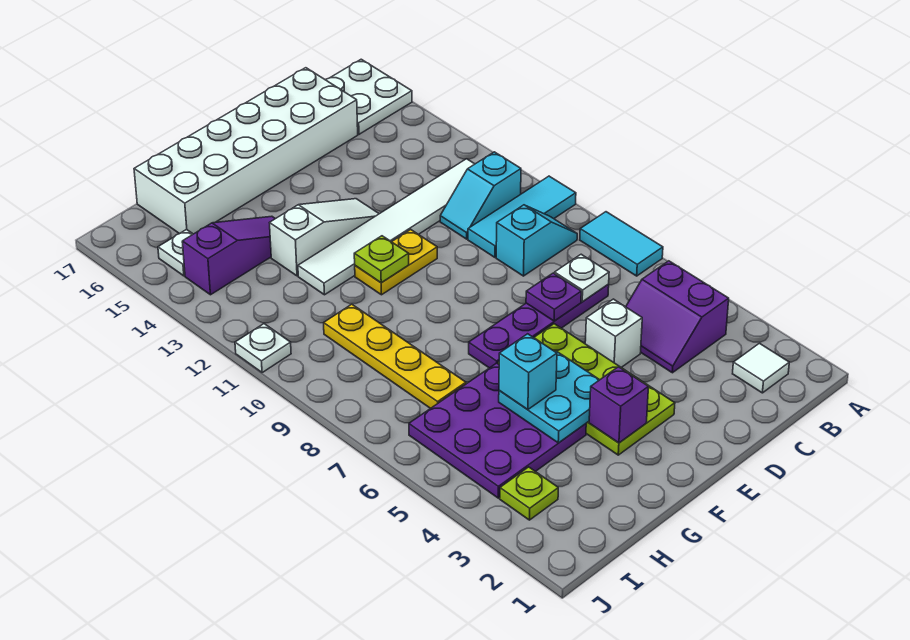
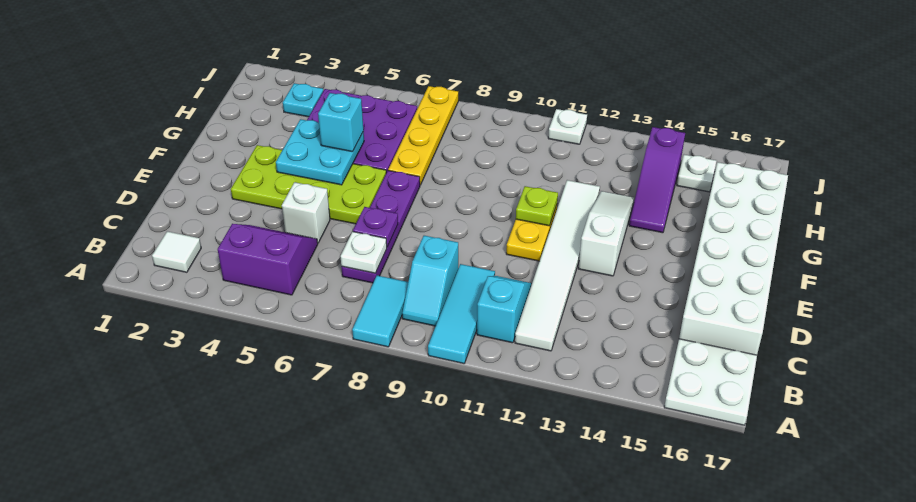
cyan 1x2 tile [580,212,663,276] -> cyan 1x2 tile turned to [352,275,408,347]
white 1x3 slope [270,199,379,276] -> white 1x3 slope turned to [579,191,634,276]
purple 1x1 brick [589,367,649,443] -> none
yellow 1x4 plate [324,304,466,408] -> yellow 1x4 plate turned to [388,86,458,185]
lime 1x1 plate [500,467,558,520] -> cyan 1x1 plate [283,83,323,117]

